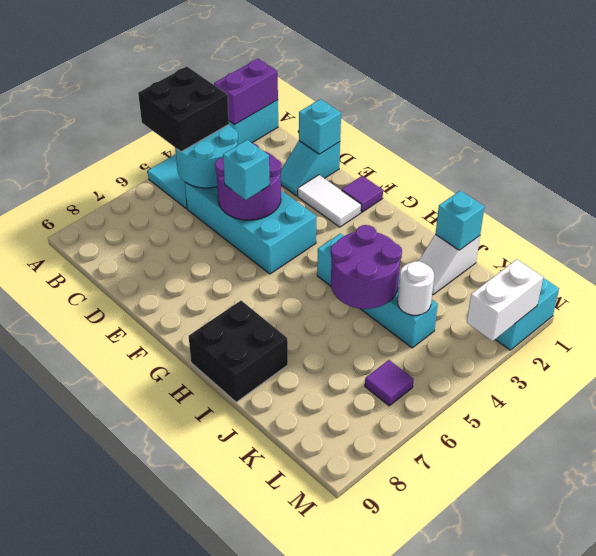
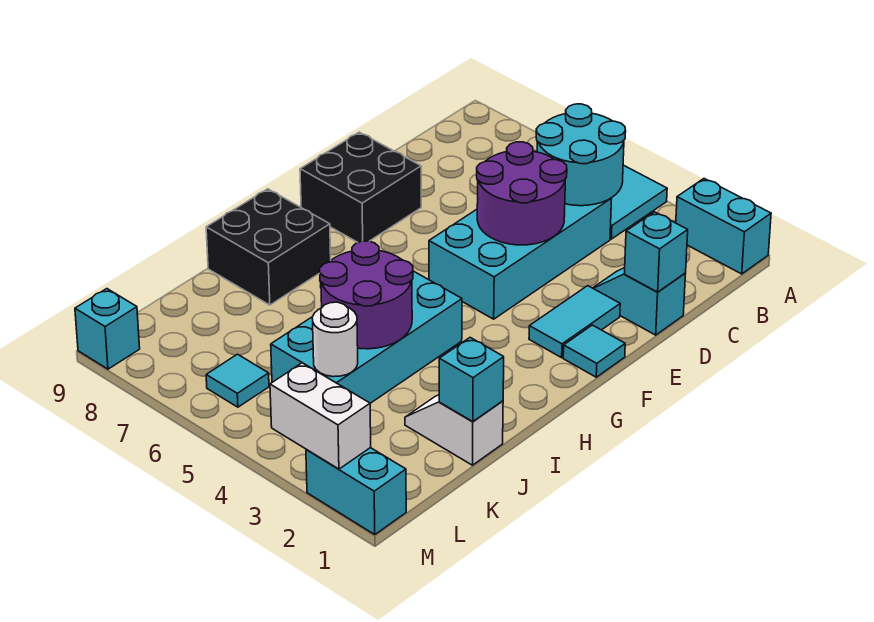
purple 1x2 brick [214,59,278,125] -> none
black 2x2 brick [138,67,229,152] -> black 2x2 brick moved to [300,132,421,243]
white 1x2 tile [298,175,361,227] -> cyan 1x2 tile [529,286,620,358]
cyan 1x1 brick [223,140,270,200] -> cyan 1x1 brick moved to [75,289,140,369]
purple 1x1 tile [341,176,383,212] -> cyan 1x1 tile [563,325,625,377]
cyan 1x4 brick [317,233,438,348] -> cyan 2x4 brick [271,271,462,403]
purple 1x1 tile [365,360,414,406] -> cyan 1x1 tile [206,354,269,407]

